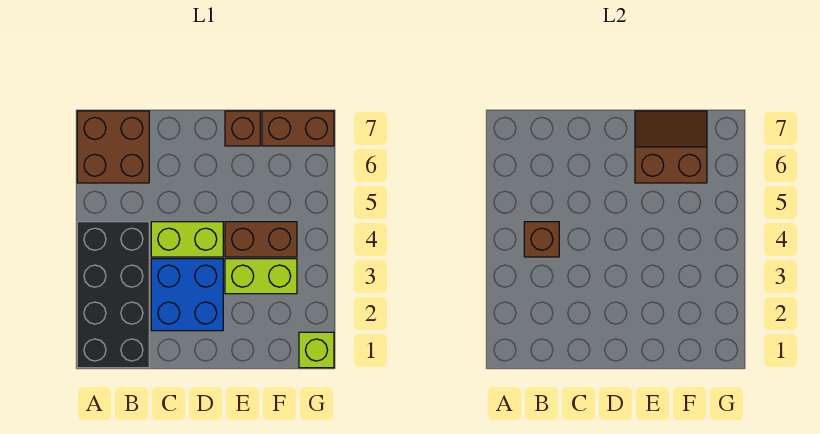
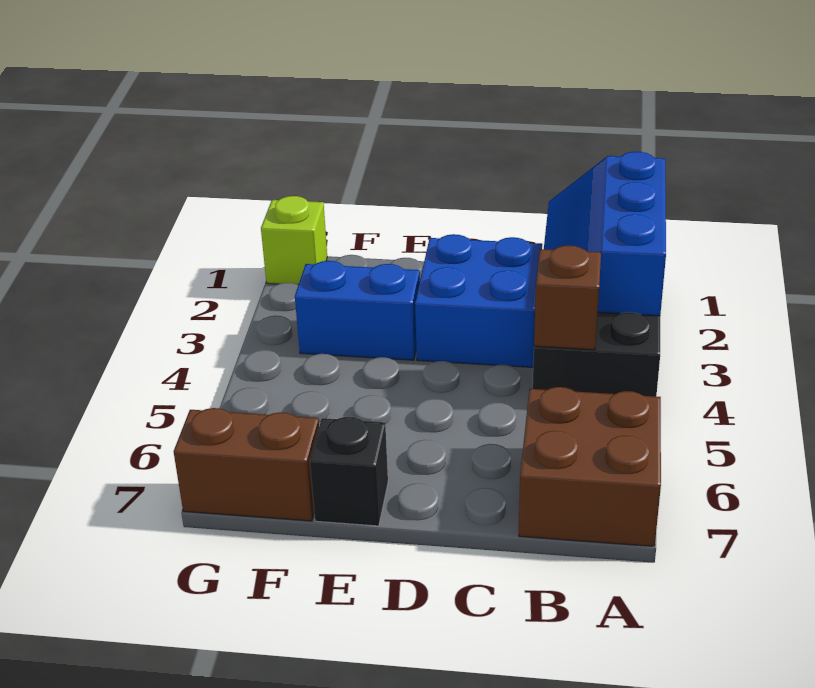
none -> blue 2x3 slope [544,152,666,316]
lime 1x2 brick [151,222,223,257] -> none
lime 1x2 brick [225,259,297,294] -> blue 1x2 brick [295,261,420,360]
brown 1x2 brick [225,222,297,257] -> none
brown 2x2 slope [635,111,707,183] -> none
brown 1x1 brick [225,111,260,146] -> black 1x1 brick [310,417,388,526]

